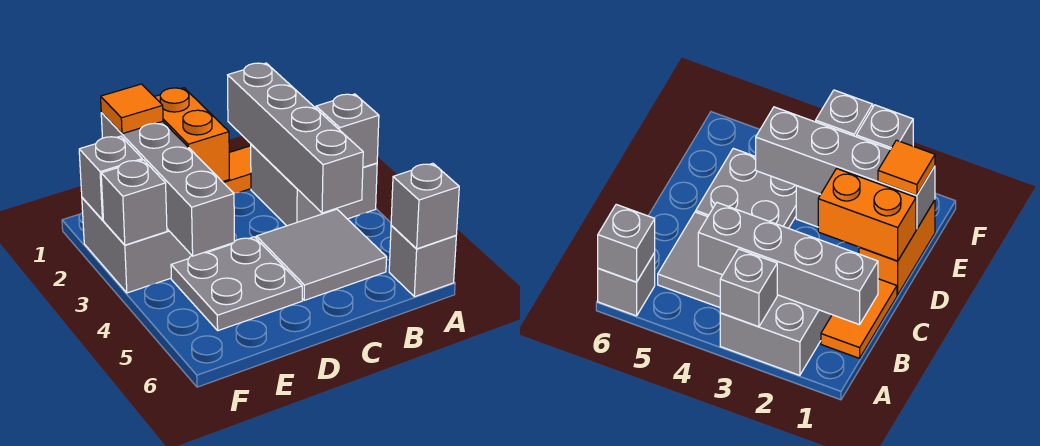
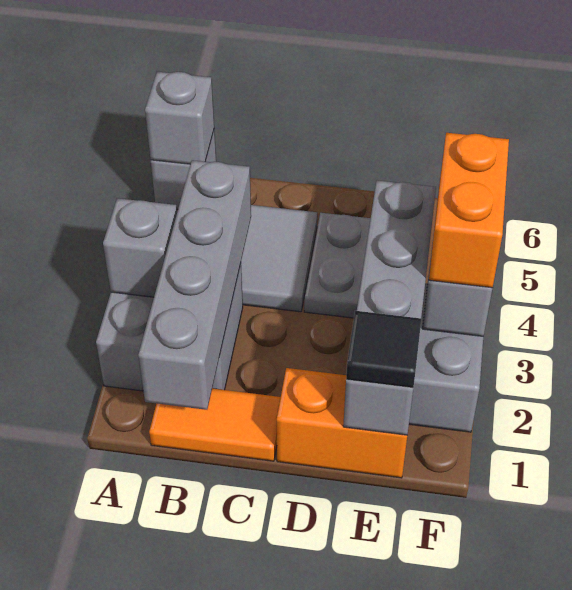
orange 1x2 brick [155,88,229,182] -> orange 1x2 brick moved to [429,133,509,288]
orange 1x1 tile [101,84,163,134] -> black 1x1 tile [346,311,421,388]
grey 1x1 brick [79,136,142,220] -> none

